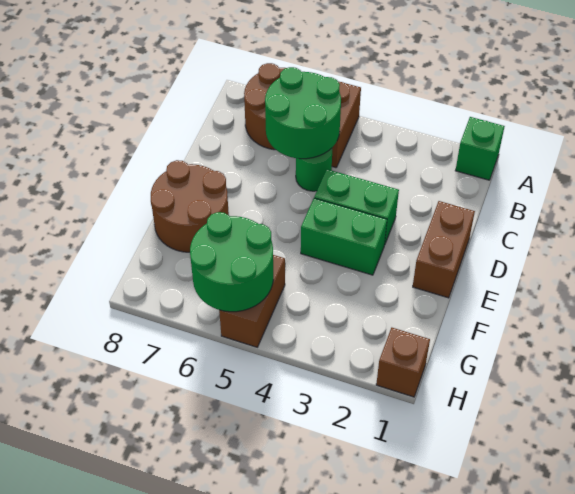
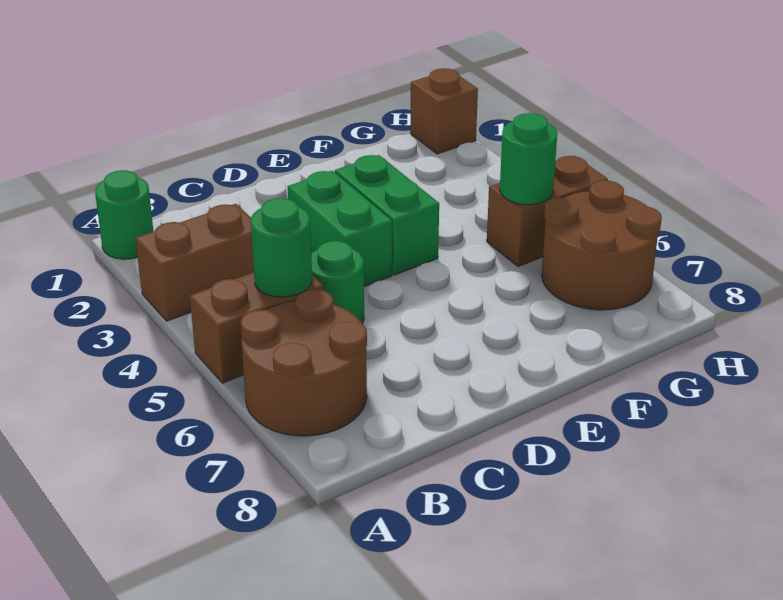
green 1x1 brick [455,117,505,180] -> green 1x1 round brick [95,170,153,259]
green 2x2 round brick [265,67,341,159] -> green 1x1 round brick [251,198,312,297]
brown 1x2 brick [413,201,475,298] -> brown 1x2 brick moved to [136,204,254,321]
brown 2x2 round brick [151,160,229,252] -> brown 2x2 round brick moved to [542,180,662,310]
green 2x2 round brick [190,212,273,312] -> green 1x1 round brick [500,113,557,205]

